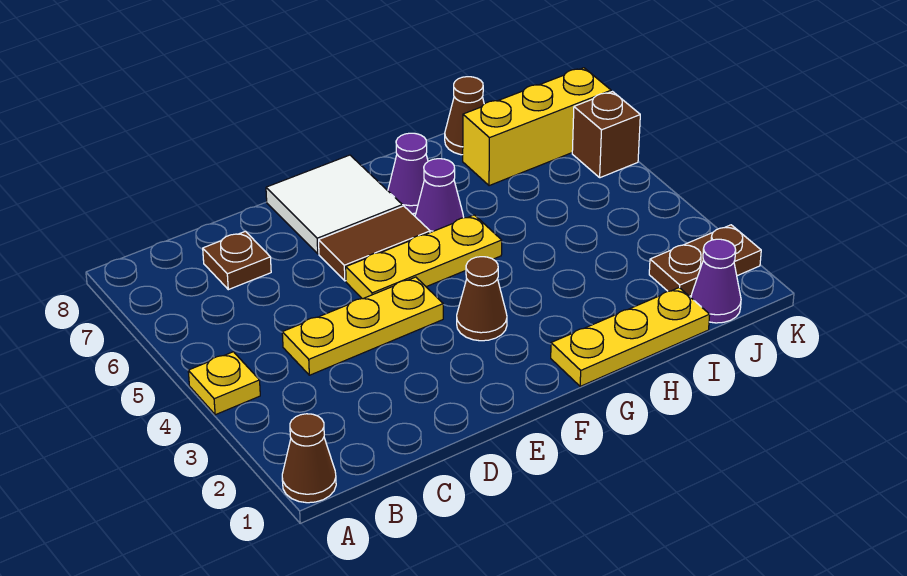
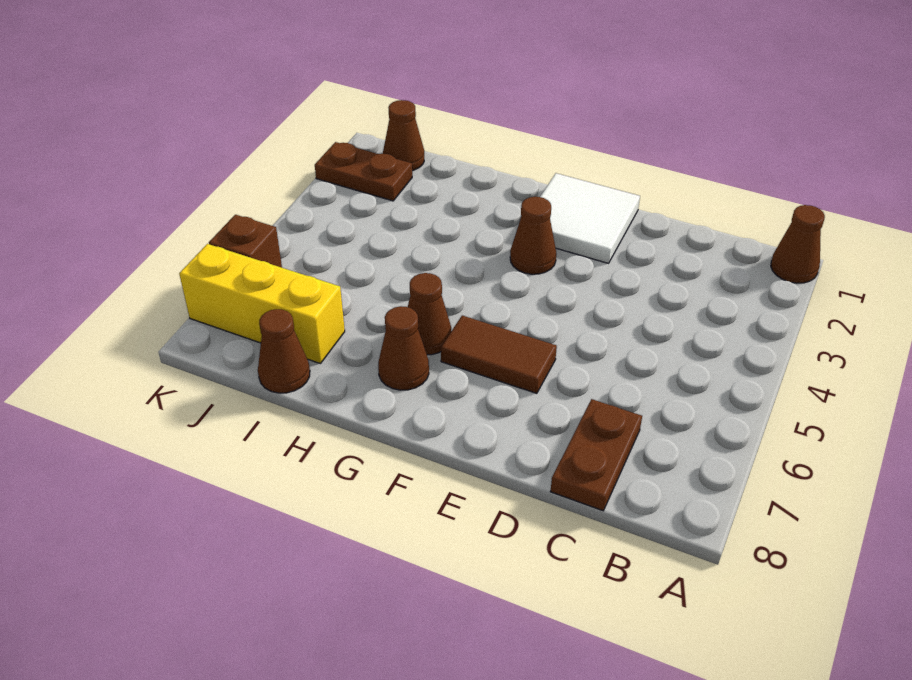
yellow 1x1 plate [188,352,260,415] -> none
yellow 1x3 plate [282,277,443,375] -> none
brown 1x1 plate [203,231,271,290] -> brown 1x2 plate [550,399,642,511]
yellow 1x3 plate [346,215,502,299] -> none
white 2x2 tile [266,155,402,254] -> white 2x2 tile moved to [540,173,640,263]
yellow 1x3 plate [551,288,710,386] -> none
purple 1x1 cone [415,159,464,233] -> brown 1x1 cone [408,273,451,355]
purple 1x1 cone [388,133,428,214] -> brown 1x1 cone [378,306,429,390]
purple 1x1 cone [691,239,741,323] -> brown 1x1 cone [383,100,424,171]

